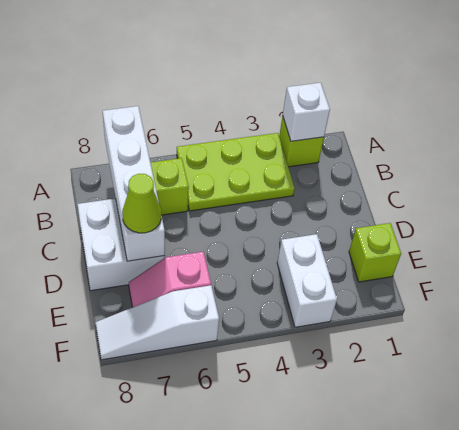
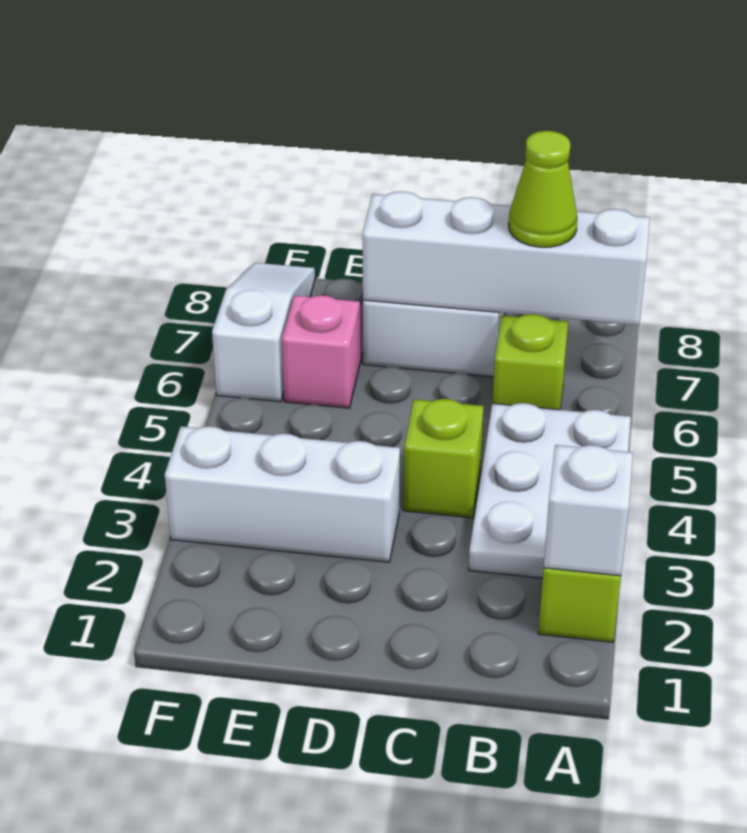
lime 2x3 plate [177,133,295,211] -> white 2x3 plate [469,403,631,578]
lime 1x1 cone [122,174,161,233] -> lime 1x1 cone moved to [509,131,578,247]
lime 1x1 brick [349,223,401,282] -> lime 1x1 brick moved to [403,399,484,518]
white 1x2 brick [277,234,337,327] -> white 1x3 brick [165,426,400,562]

